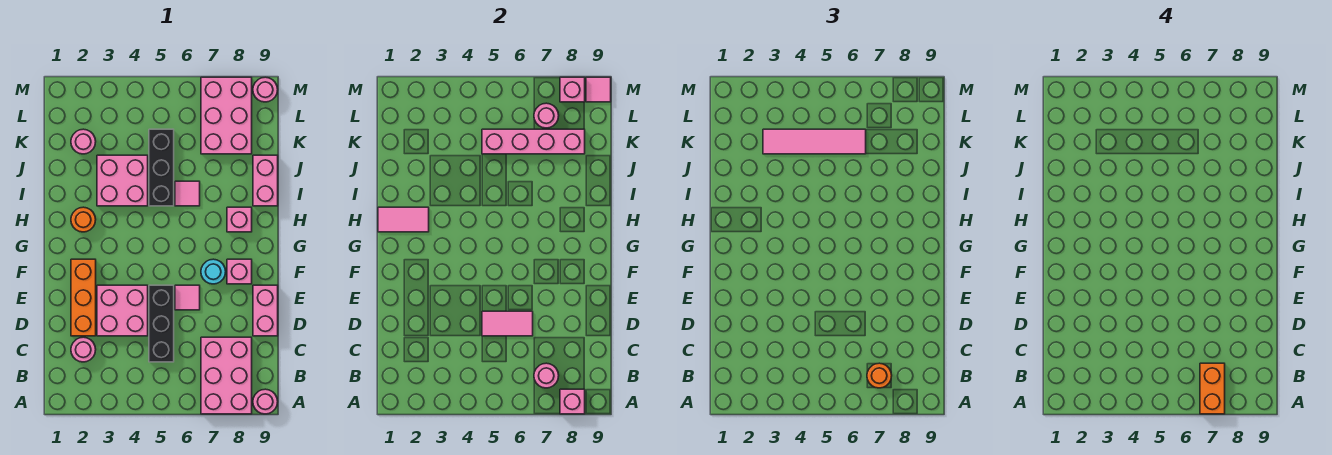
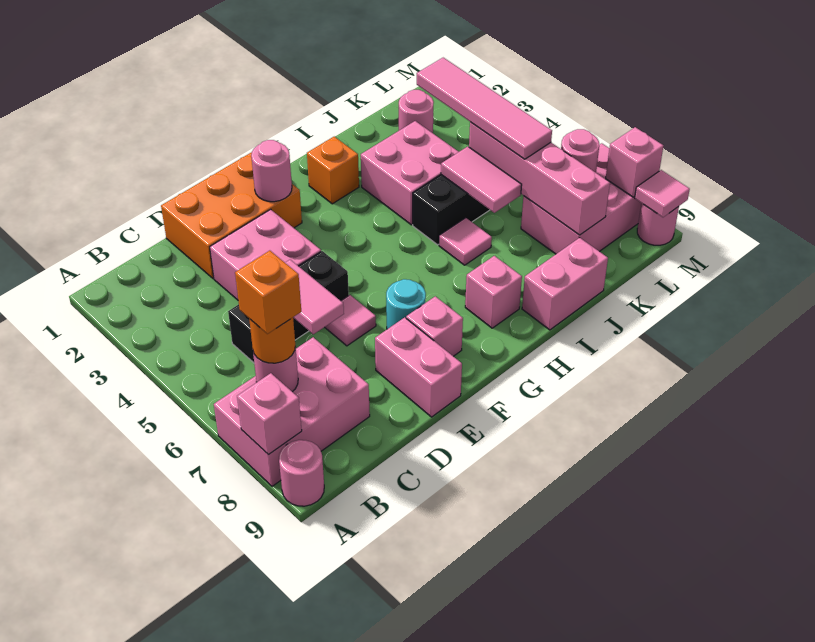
orange 1x2 brick [1200,363,1225,414] -> orange 1x1 brick [235,251,301,334]
pink 1x1 round brick [71,337,96,362] -> pink 1x1 round brick moved to [251,140,292,202]
orange 1x3 brick [71,259,96,336] -> orange 2x3 brick [161,152,302,278]
pink 1x2 brick [253,285,278,336] -> pink 1x2 brick turned to [375,317,462,417]
pink 1x2 tile [378,207,429,232] -> pink 1x2 tile moved to [441,146,522,213]
orange 1x1 round brick [71,207,96,232] -> orange 1x1 brick [307,137,359,204]

